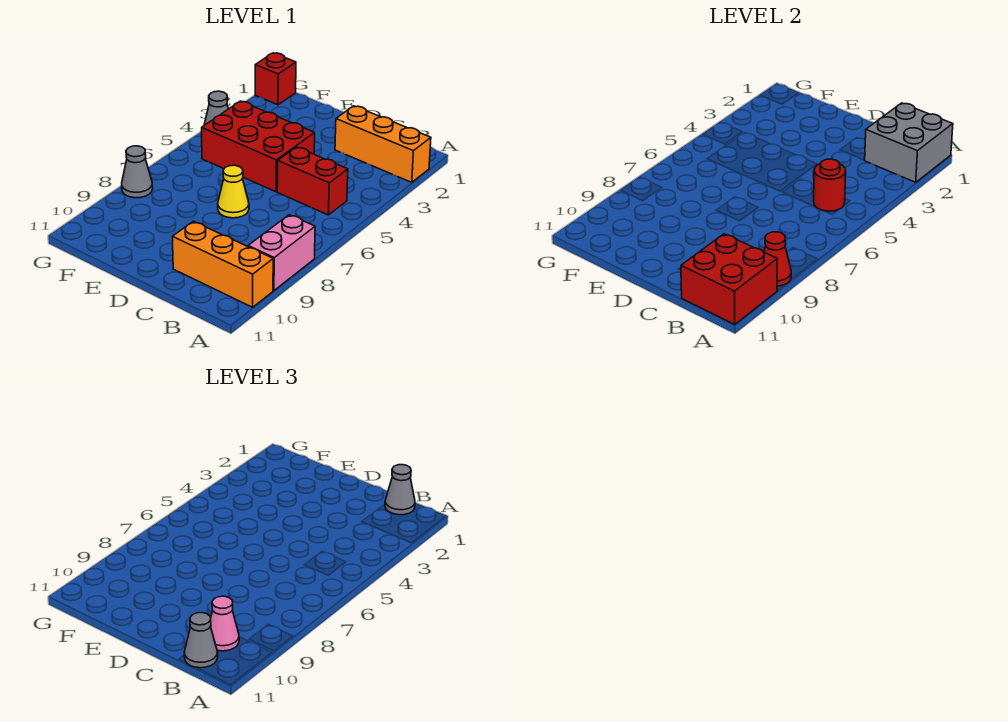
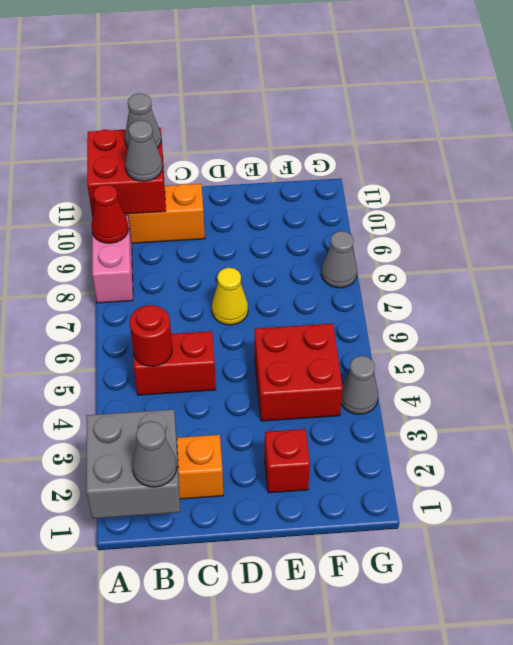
pink 1x1 cone [211,596,239,651] -> grey 1x1 cone [125,121,163,181]
red 2x3 brick [202,101,315,192] -> red 2x2 brick [255,324,343,421]
red 1x1 brick [255,53,296,105] -> red 1x1 brick moved to [265,429,310,493]

